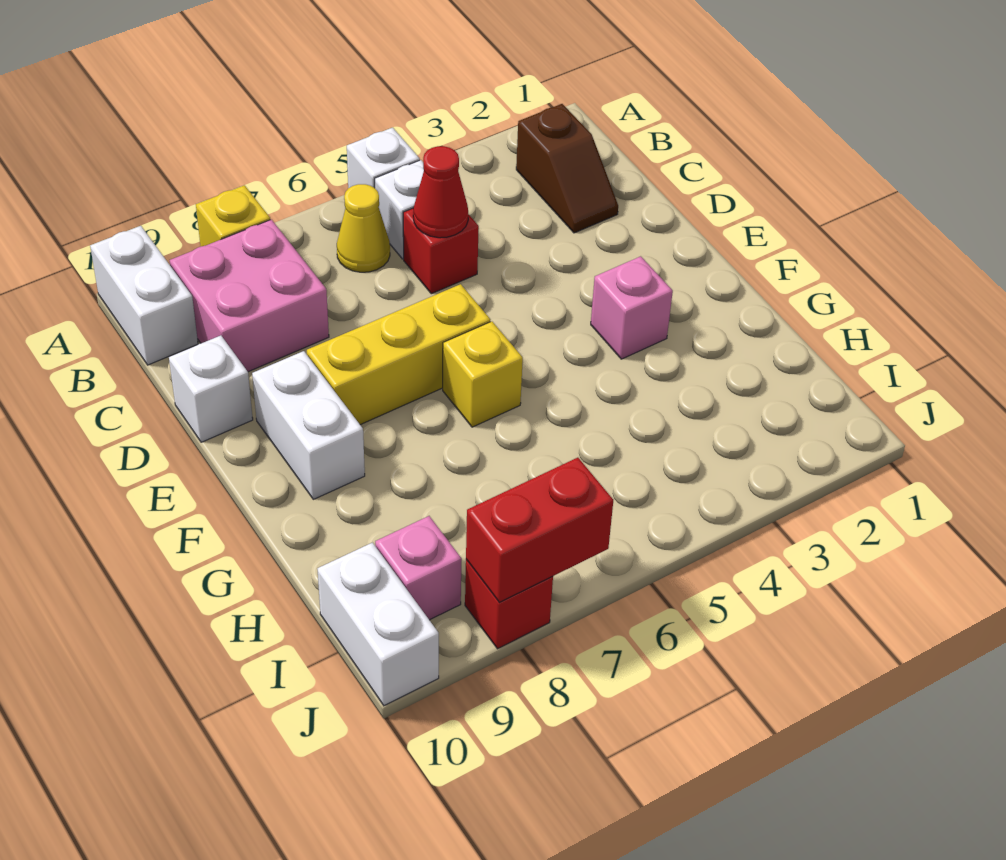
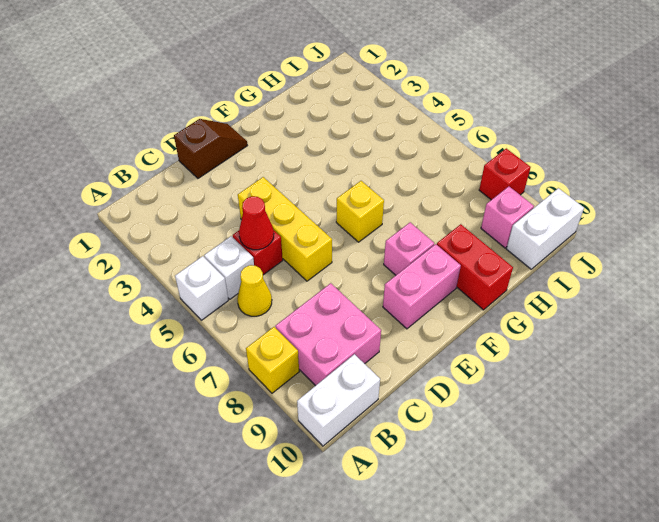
brown 1x2 slope [516,104,618,233] -> brown 1x2 slope moved to [174,119,247,178]
white 1x1 brick [169,335,253,442] -> none
yellow 1x3 brick [307,284,490,425] -> yellow 1x3 brick moved to [238,177,332,281]
white 1x2 brick [252,351,365,499] -> pink 1x2 brick [383,244,461,329]
pink 1x1 brick [591,256,673,359] -> pink 1x1 brick moved to [384,222,434,275]
red 1x2 brick [466,458,613,602] -> red 1x2 brick moved to [437,224,513,310]

